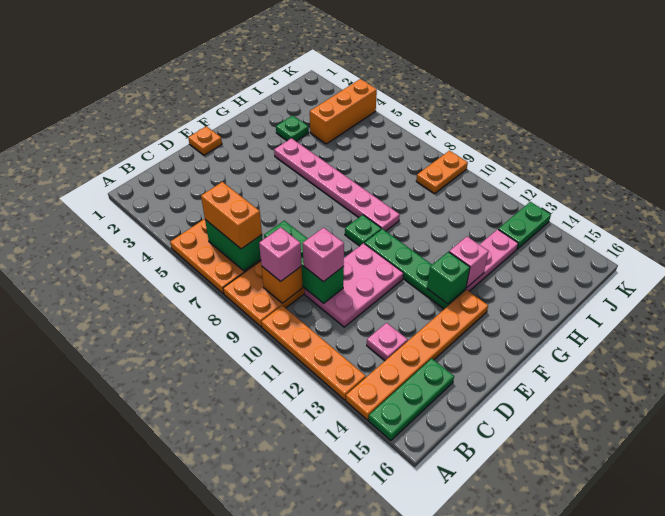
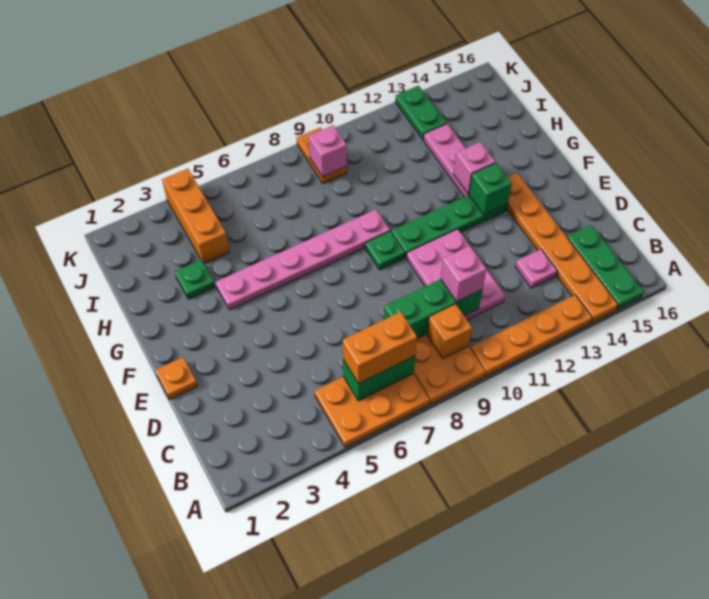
pink 1x1 brick [259,227,302,281] -> pink 1x1 brick moved to [308,125,347,177]

